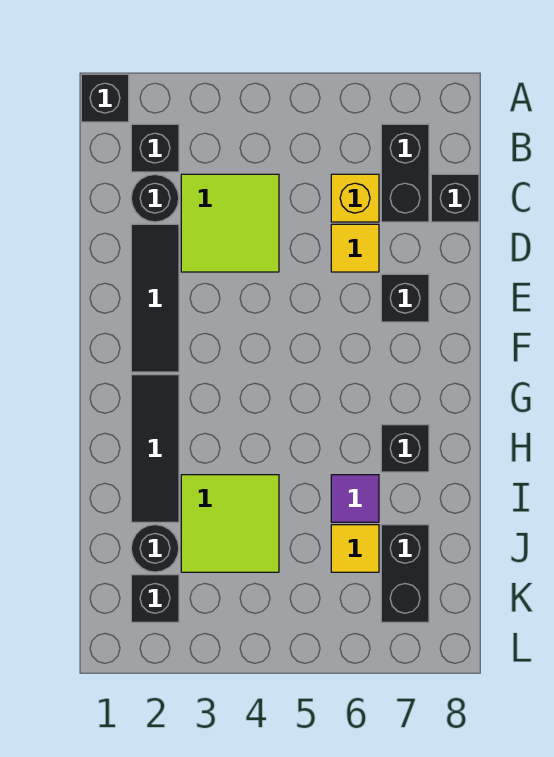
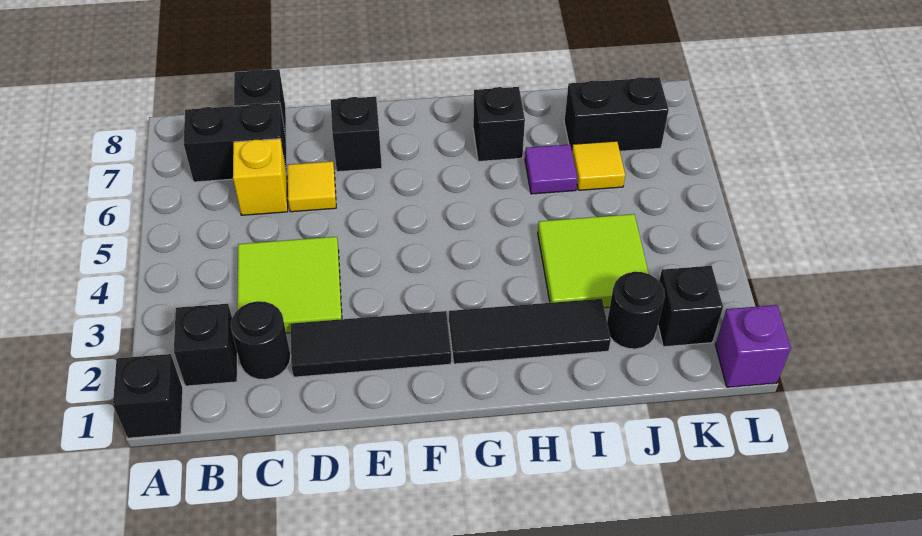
none -> purple 1x1 brick [715,305,791,387]

